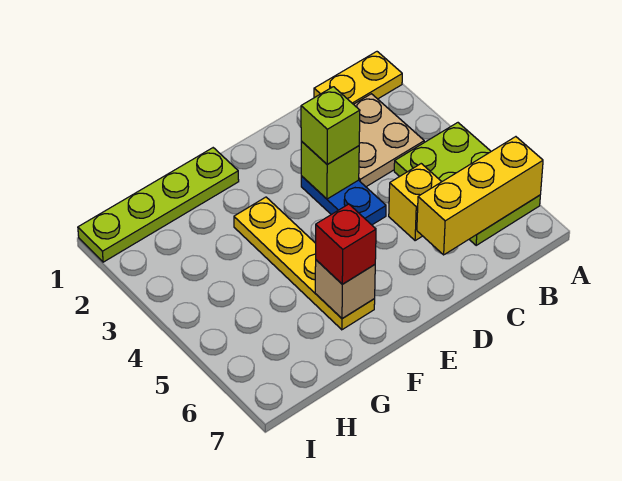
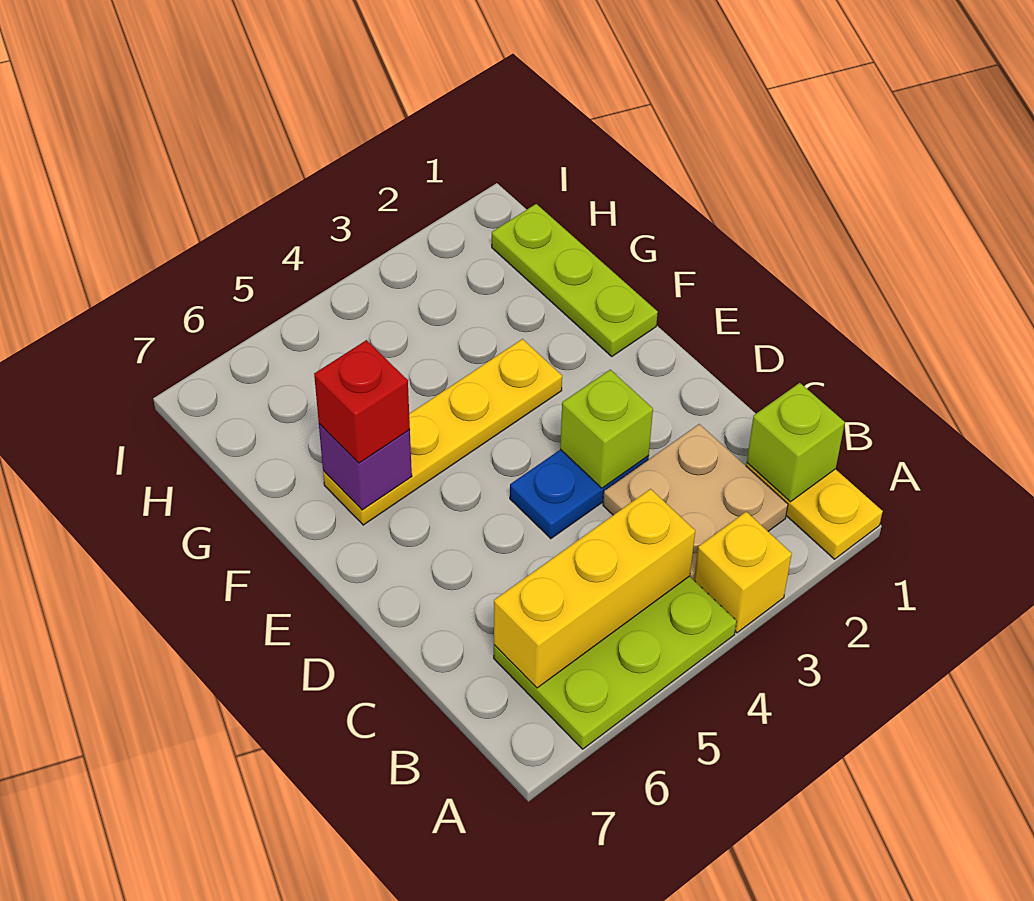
yellow 1x3 brick [417,137,543,255] -> yellow 1x3 brick turned to [494,489,695,688]
yellow 1x1 brick [389,164,442,241] -> yellow 1x1 brick moved to [694,512,792,633]
lime 1x1 brick [301,87,360,164] -> lime 1x1 brick moved to [747,383,845,502]
lime 1x4 plate [78,148,239,262] -> lime 1x3 plate [492,204,658,356]
tan 1x1 brick [315,260,375,319] -> purple 1x1 brick [319,424,412,510]

